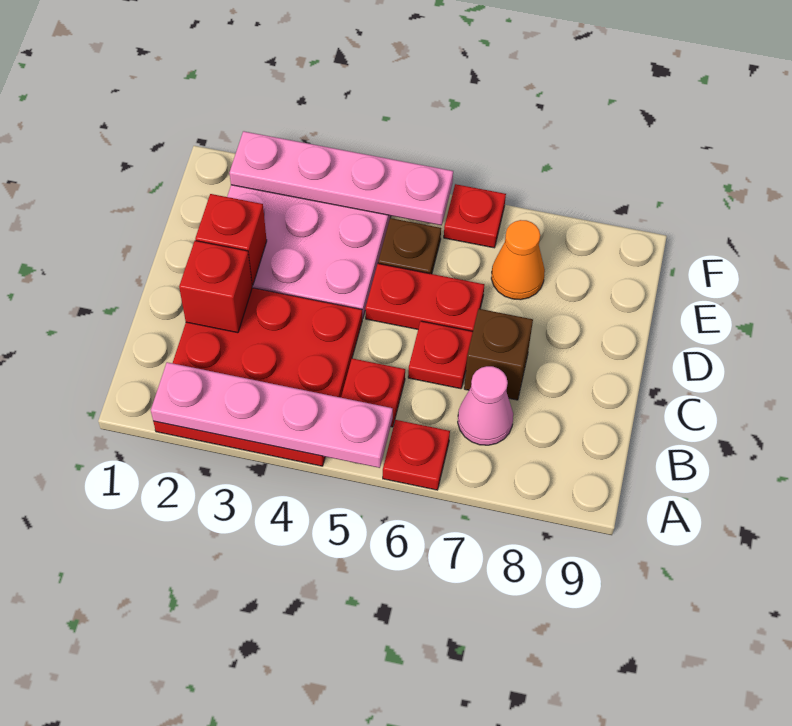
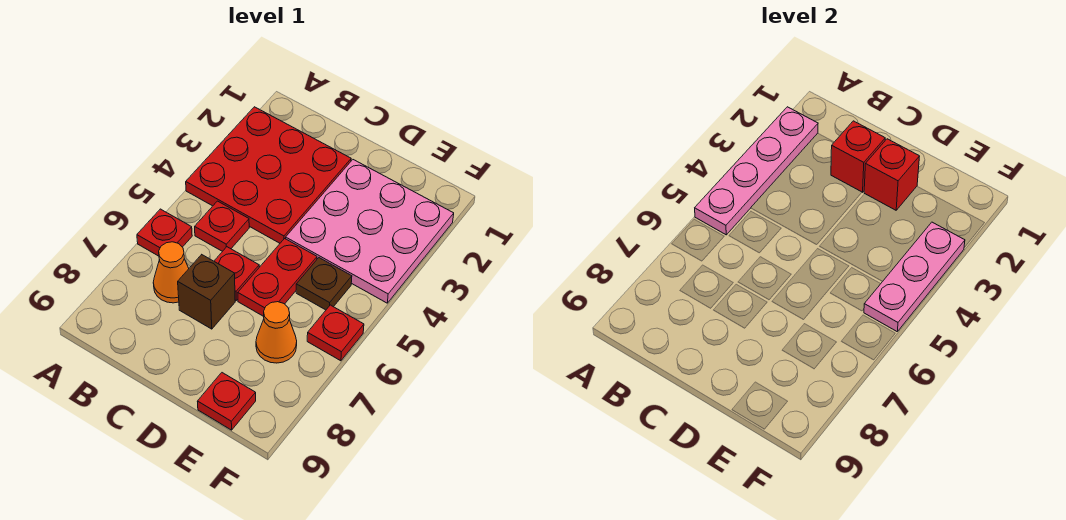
pink 1x1 cone [458,366,513,445] -> orange 1x1 cone [153,242,189,303]
none -> red 1x1 plate [197,373,256,430]
pink 1x4 plate [230,131,453,225] -> pink 1x3 plate [864,222,965,331]

